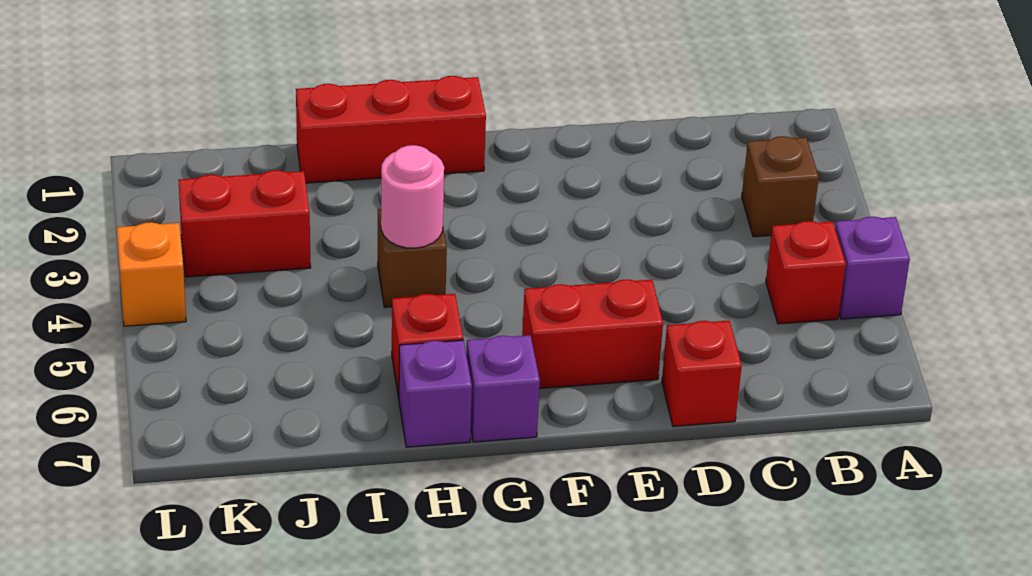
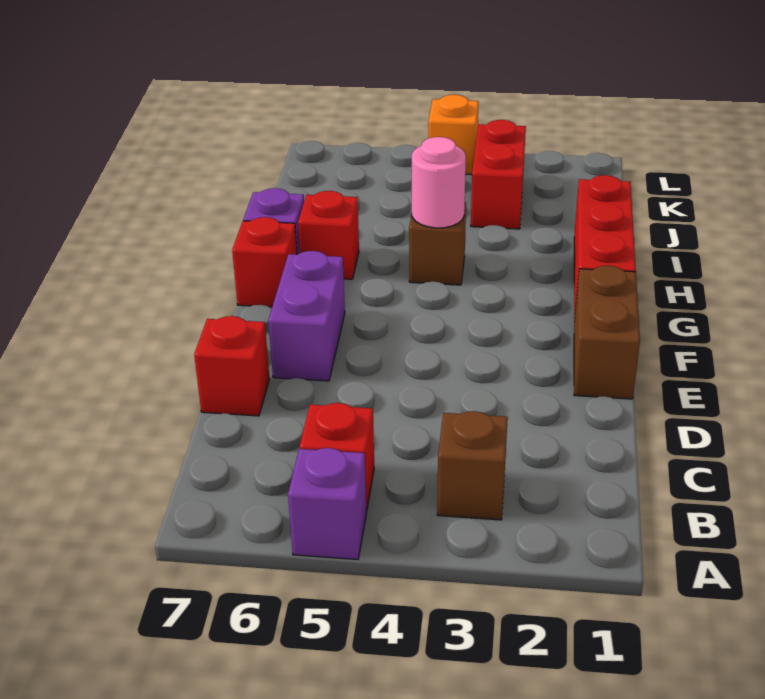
none -> brown 1x2 brick [574,266,640,399]
red 1x2 brick [522,279,663,389] -> purple 1x2 brick [268,251,345,381]
purple 1x1 brick [466,335,540,442] -> red 1x1 brick [232,217,297,307]

